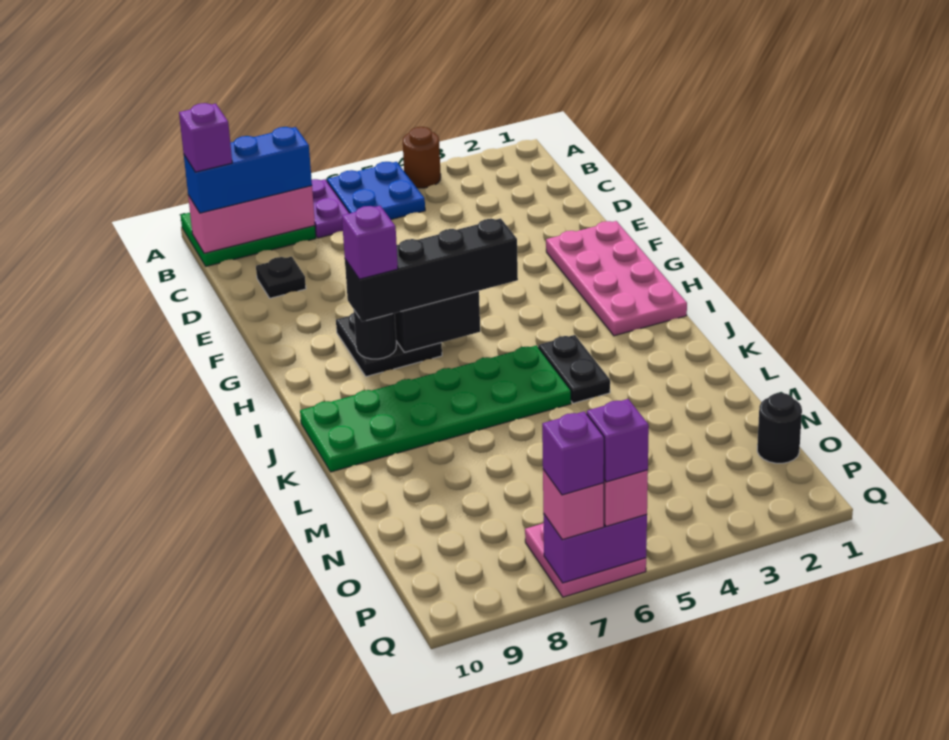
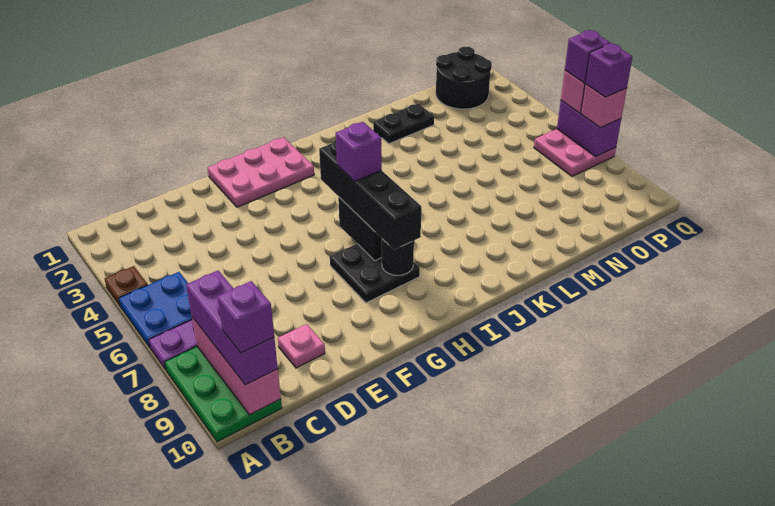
brown 1x1 round brick [403,127,441,188] -> brown 1x1 plate [105,266,148,306]
blue 1x3 brick [184,127,312,213] -> purple 1x3 brick [186,271,278,385]
black 1x1 plate [256,257,306,298] -> pink 1x1 plate [278,324,325,368]
pink 2x4 plate [546,221,687,336] -> pink 2x3 plate [208,137,314,207]
purple 1x1 brick [342,206,398,279] -> purple 1x1 brick moved to [336,122,382,181]
black 1x2 plate [538,335,610,403] -> black 1x2 plate moved to [373,103,434,144]
green 2x6 plate [300,345,571,472] -> none
black 1x1 round brick [757,393,802,463] -> black 2x2 round brick [436,47,492,109]

